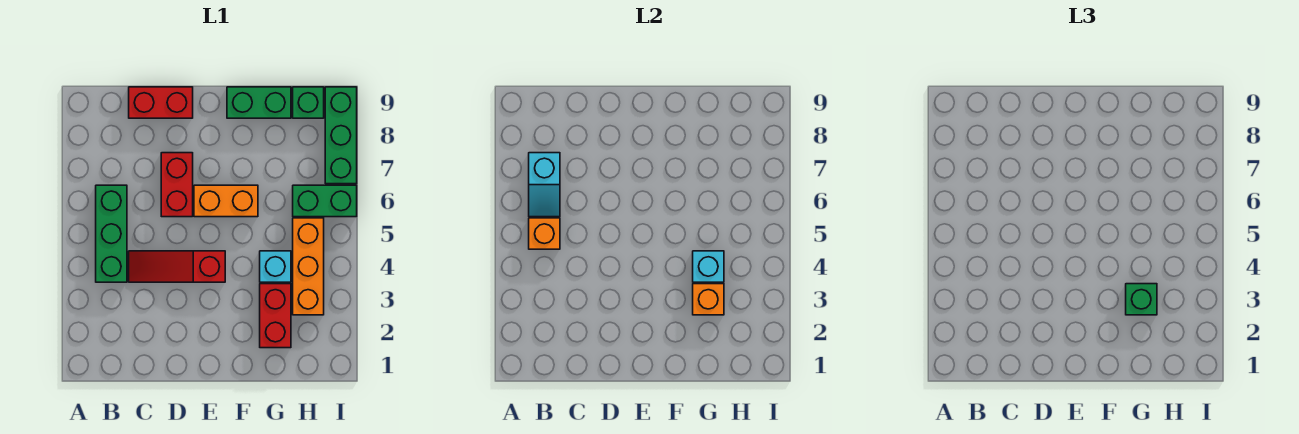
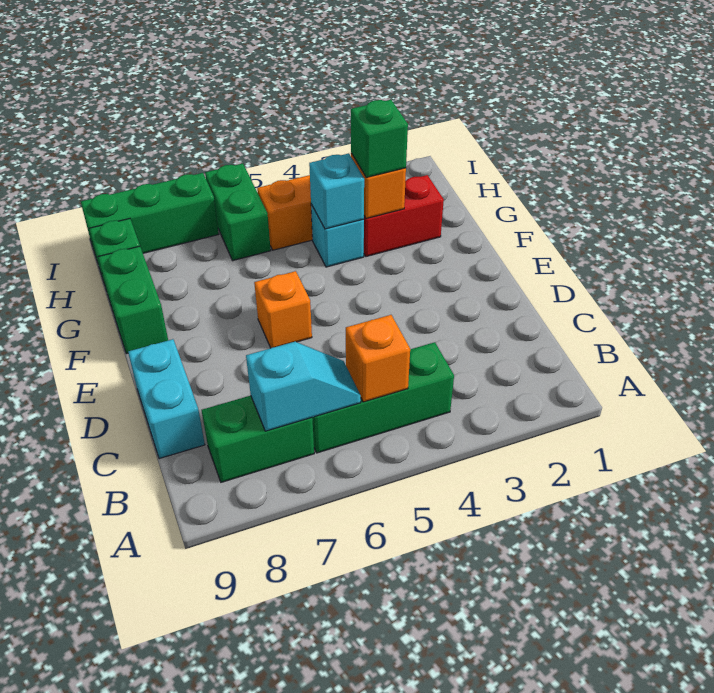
none -> green 1x2 brick [202,396,314,482]
red 1x3 slope [129,251,225,282] -> none
red 1x2 brick [129,87,193,118] -> cyan 1x2 brick [128,339,205,459]
red 1x2 brick [161,153,193,217] -> none
orange 1x2 brick [194,185,258,217] -> orange 1x1 brick [254,271,312,348]

